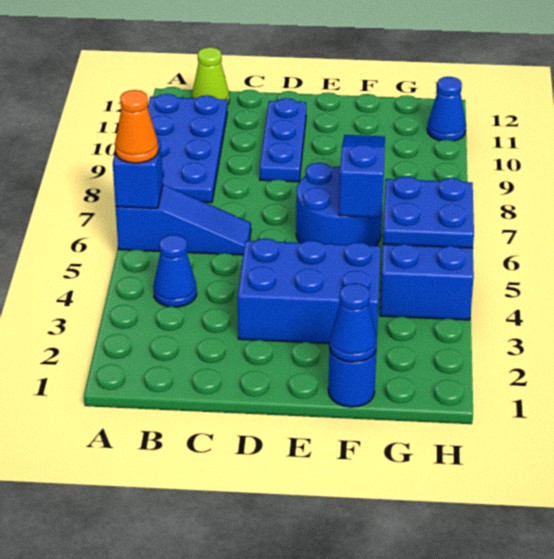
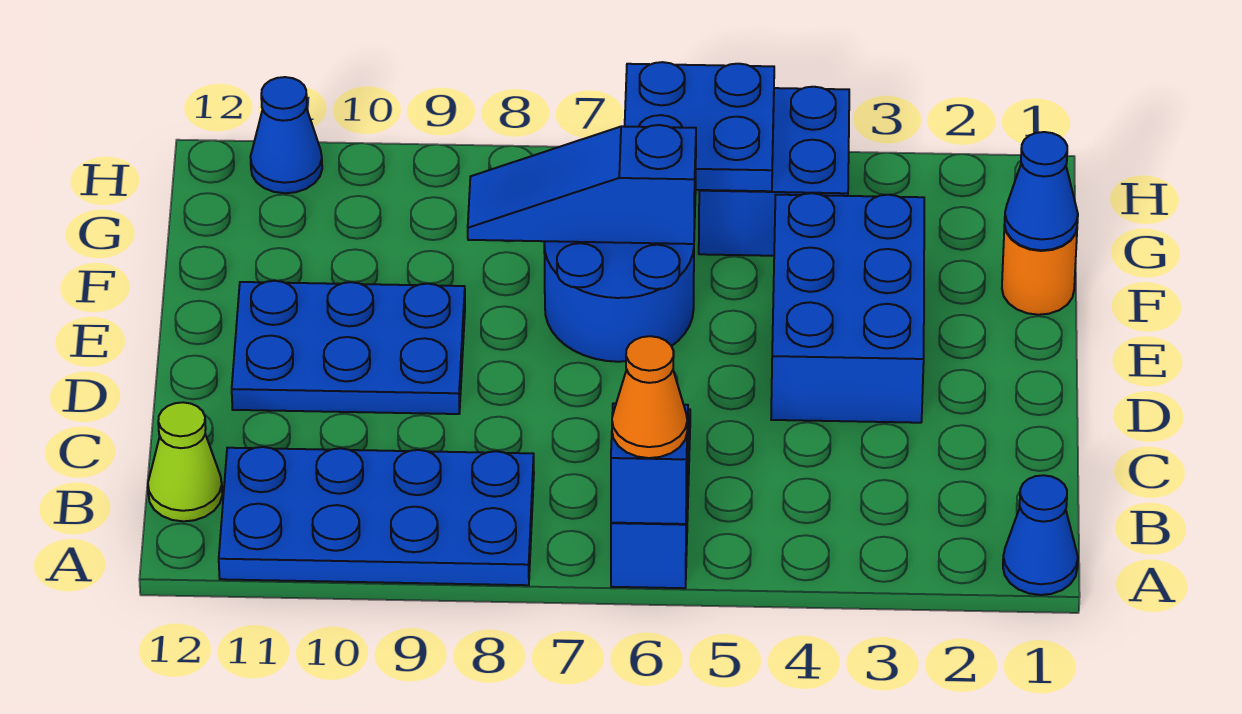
blue 1x1 cone [153,235,197,307] -> blue 1x1 cone moved to [1003,475,1078,595]
blue 1x3 plate [260,98,306,182] -> blue 2x3 plate [232,281,465,414]
blue 1x1 round brick [328,347,376,407] -> orange 1x1 round brick [1002,225,1077,315]

